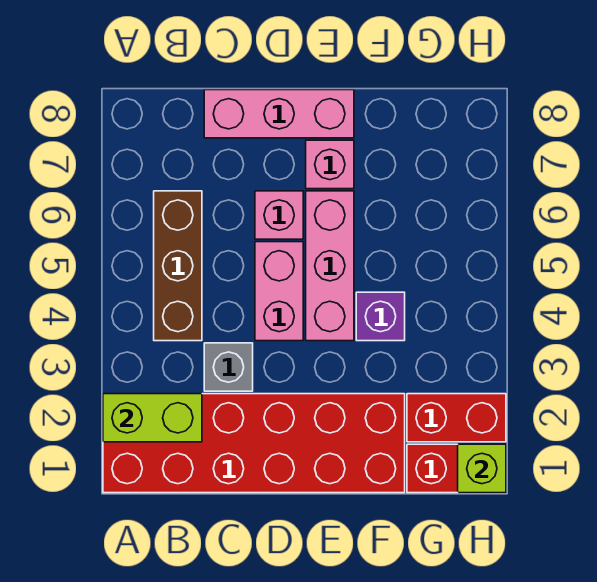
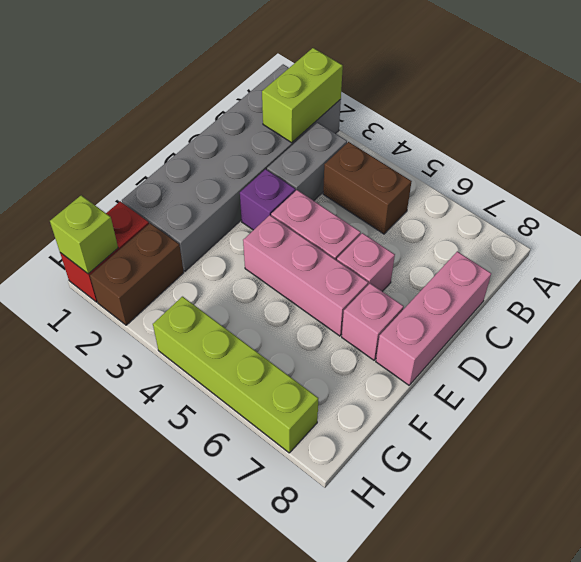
red 2x6 brick [103,394,405,493] -> grey 2x6 brick [122,64,341,271]
brown 1x3 brick [154,191,202,341] -> brown 1x2 brick [323,142,412,234]
grey 1x1 brick [204,343,253,391] -> grey 1x2 brick [267,123,347,201]
purple 1x1 brick [356,292,405,341] -> purple 1x1 brick moved to [240,169,295,230]
red 1x2 brick [407,394,506,442] -> brown 1x2 brick [90,223,184,325]
none -> lime 1x4 brick [153,297,318,453]

